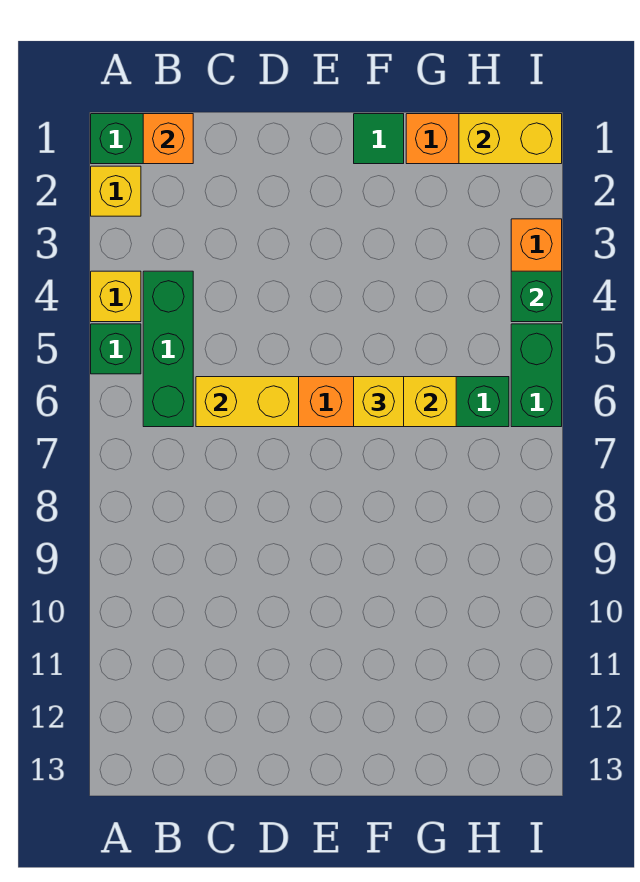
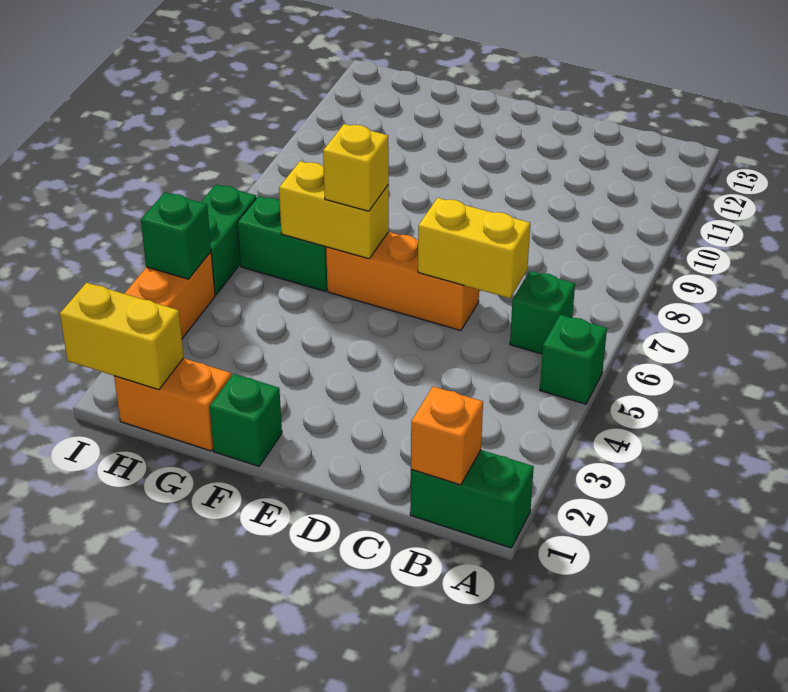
yellow 1x1 brick [91,166,141,216] -> none
yellow 1x1 brick [91,271,141,322] -> none
green 1x3 brick [143,271,193,427] -> green 1x1 brick [510,271,575,354]
green 1x1 tile [354,114,404,164] -> green 1x1 brick [210,374,282,466]

